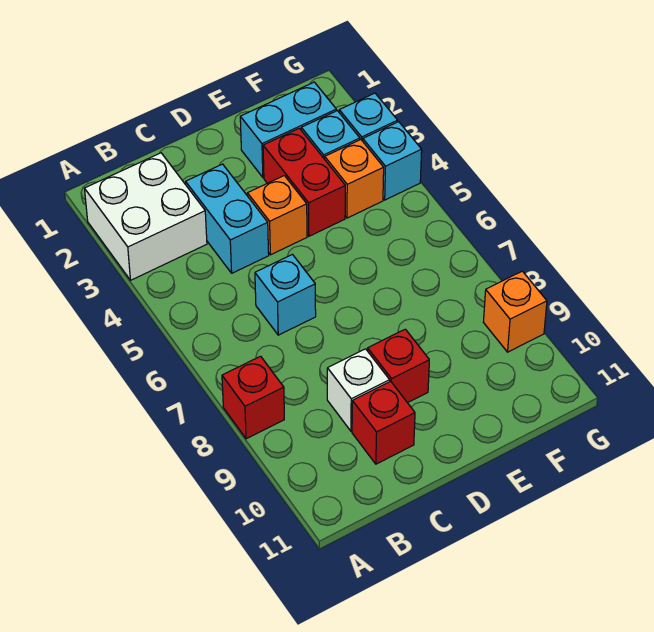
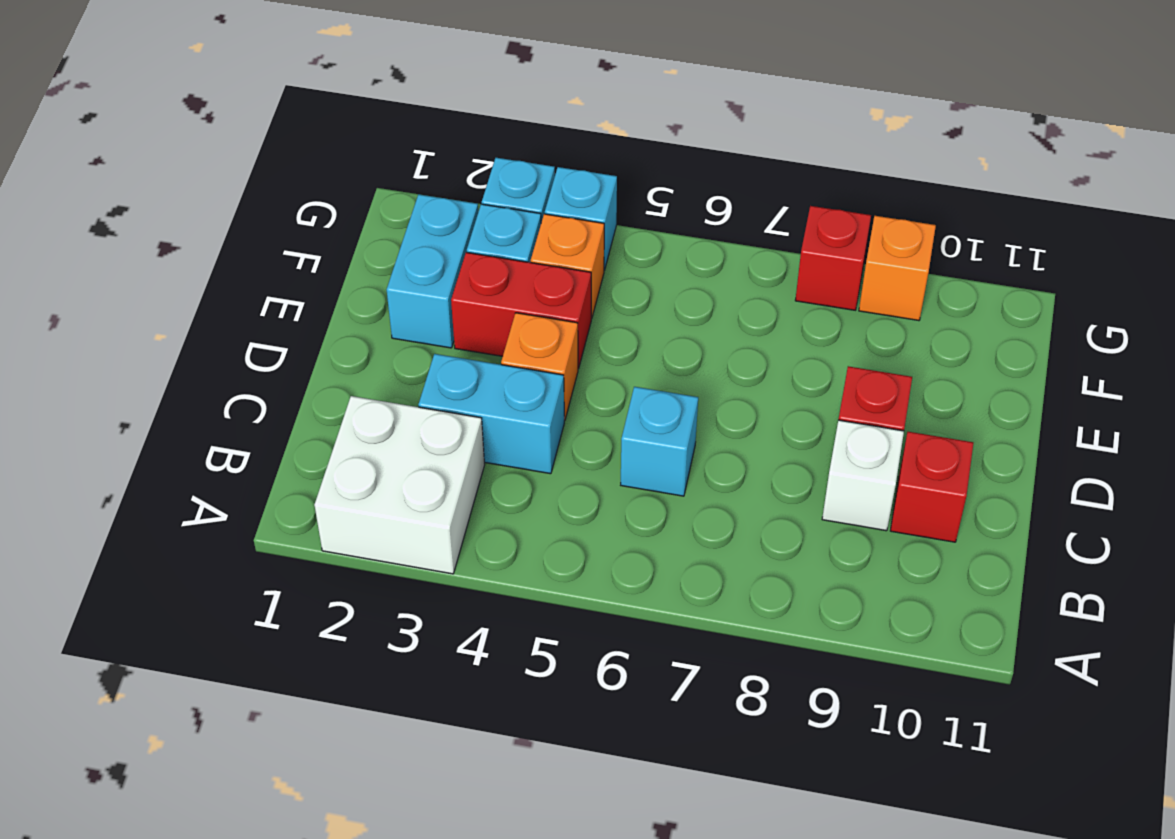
red 1x1 brick [222,356,284,439] -> red 1x1 brick moved to [795,206,871,310]

